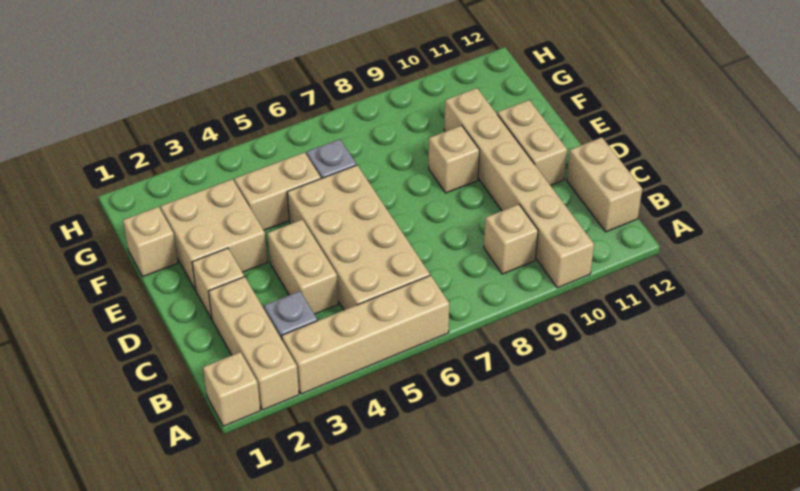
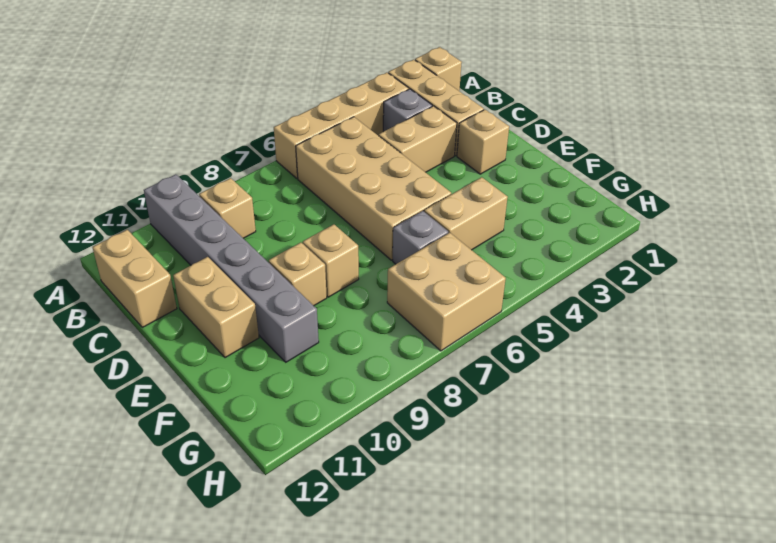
tan 1x6 brick [444,88,594,288] -> grey 1x6 brick [144,174,319,362]
tan 1x2 brick [267,220,338,314] -> tan 1x2 brick turned to [379,106,457,172]
tan 2x2 brick [161,179,267,290] -> tan 2x2 brick moved to [387,233,506,351]
tan 1x1 brick [123,207,178,277] -> tan 1x1 brick moved to [303,224,359,297]

